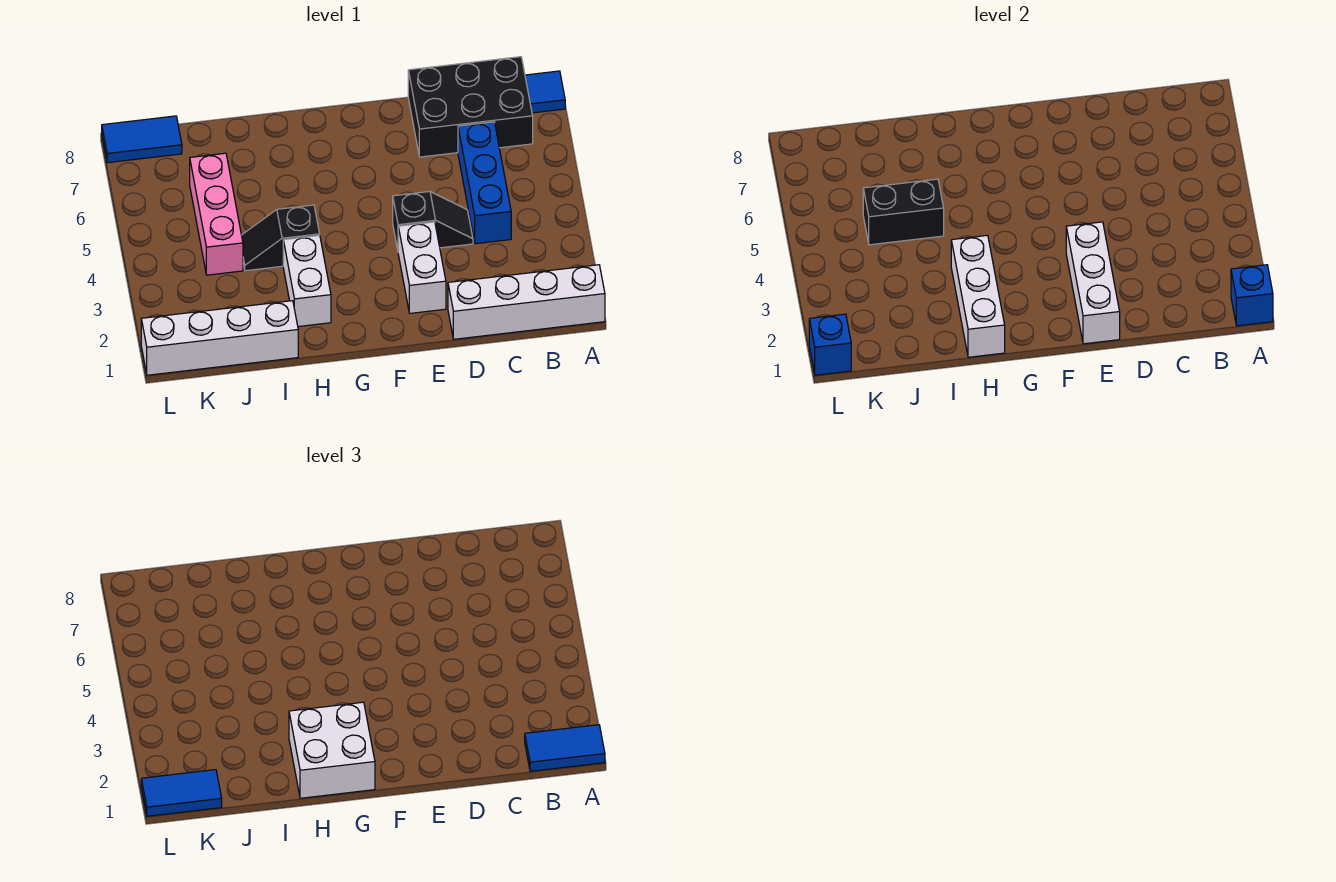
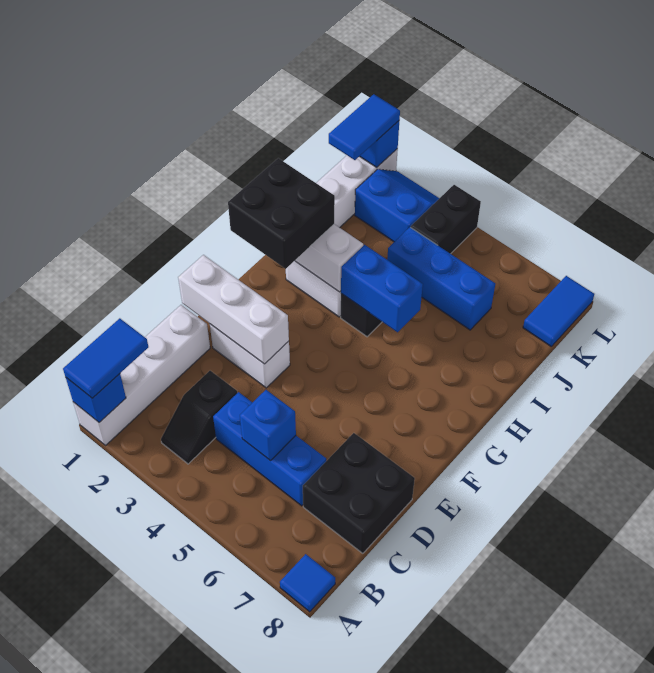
black 2x3 brick [408,57,533,157] -> black 2x2 brick [303,433,415,553]
none -> blue 1x1 brick [240,390,296,461]
black 1x2 slope [393,191,473,250] -> black 1x2 slope moved to [161,371,237,464]
white 2x2 brick [289,702,375,798] -> black 2x2 brick [228,158,335,269]
none -> blue 1x2 brick [341,245,423,332]
black 1x2 brick [863,179,944,245] -> black 1x2 brick moved to [411,185,481,254]
pink 1x3 brick [190,153,243,275] -> blue 1x3 brick [387,227,495,330]
none -> blue 2x2 slope [355,169,439,242]

